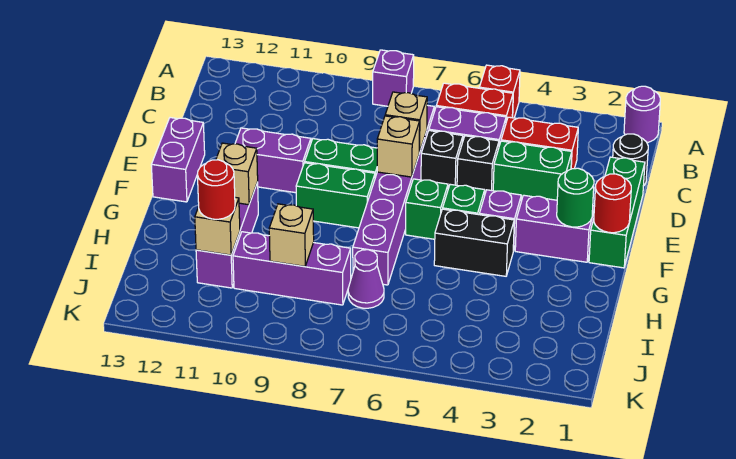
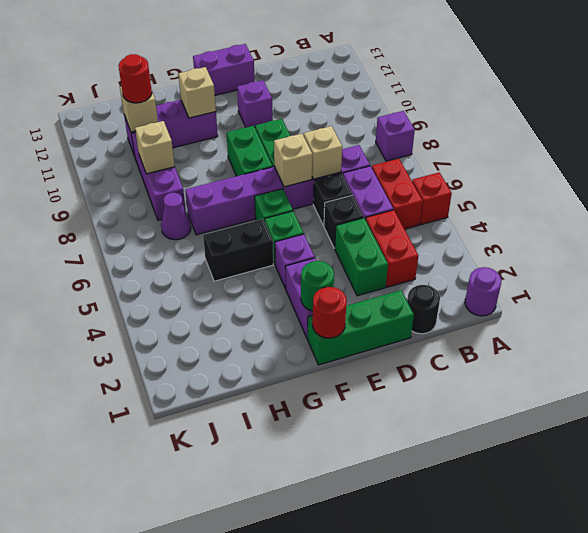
purple 1x2 brick [235,128,311,193] -> purple 1x1 brick [237,80,273,127]
black 1x2 brick [434,209,514,276] -> black 1x2 brick turned to [203,219,273,281]

